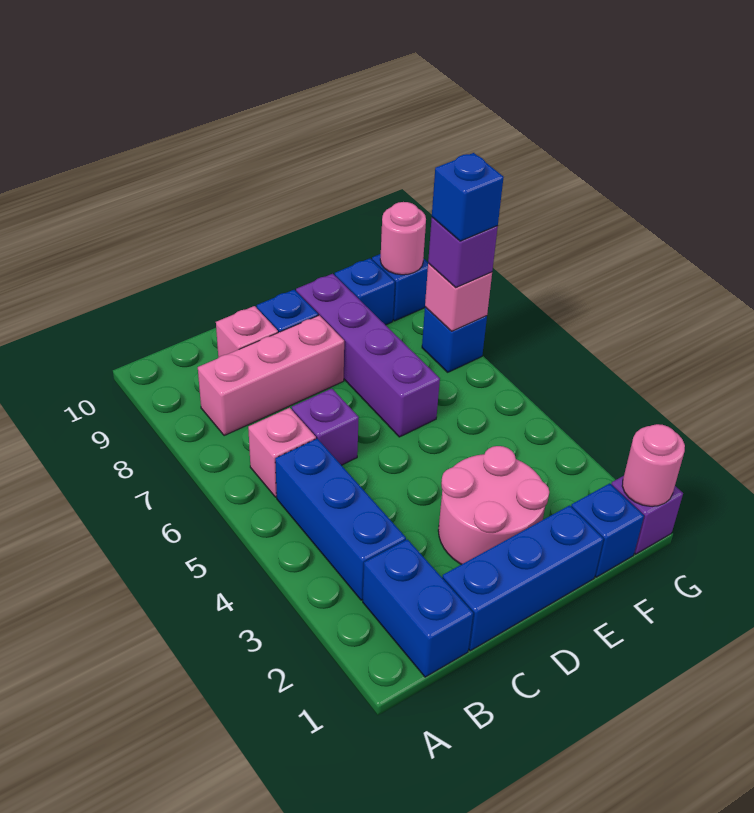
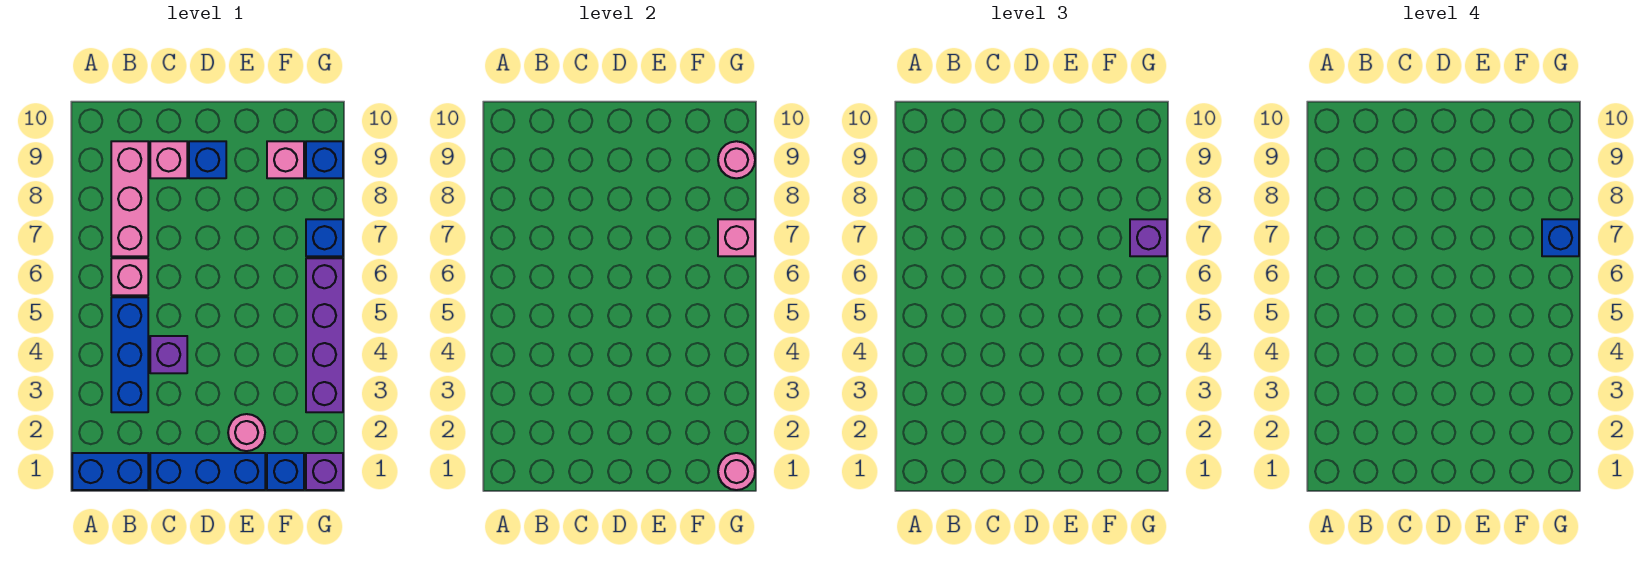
blue 1x2 brick [363,539,473,677] -> blue 1x2 brick turned to [72,453,148,490]
pink 1x3 brick [198,315,344,436] -> pink 1x3 brick turned to [111,141,148,256]
purple 1x1 brick [292,389,359,465] -> purple 1x1 brick moved to [150,336,187,373]
pink 2x2 round brick [438,446,549,565] -> pink 1x1 round brick [228,414,265,451]
purple 1x4 brick [296,274,440,437] -> purple 1x4 brick moved to [306,258,343,412]
blue 1x1 brick [335,258,395,325] -> pink 1x1 brick [267,141,304,178]

